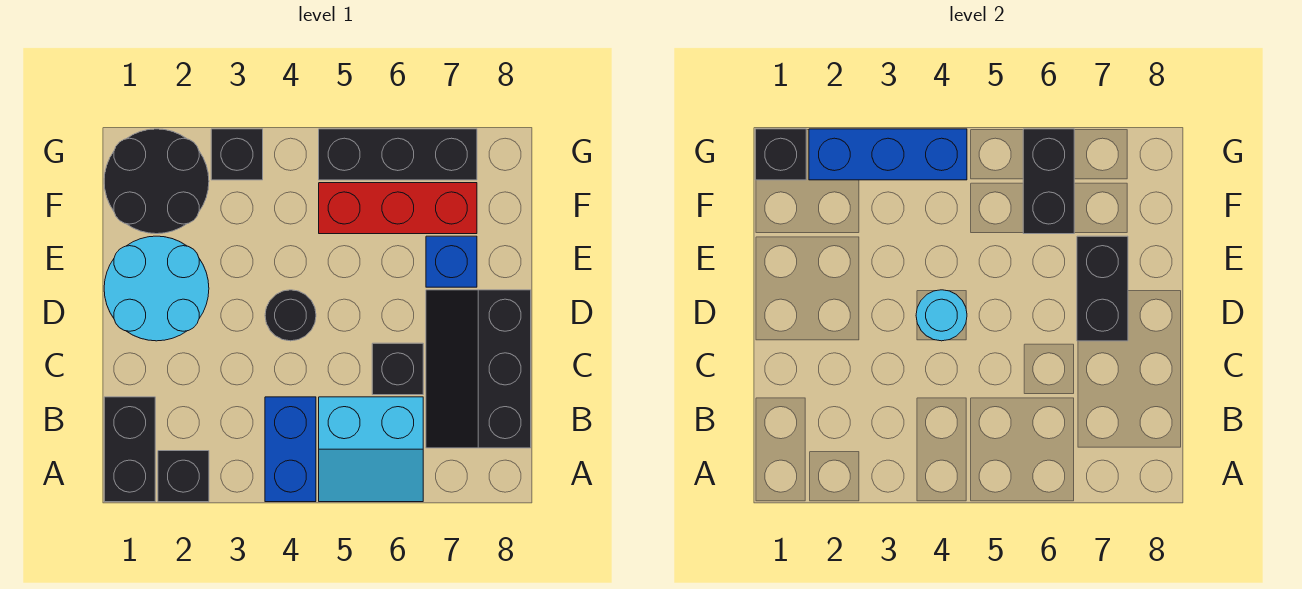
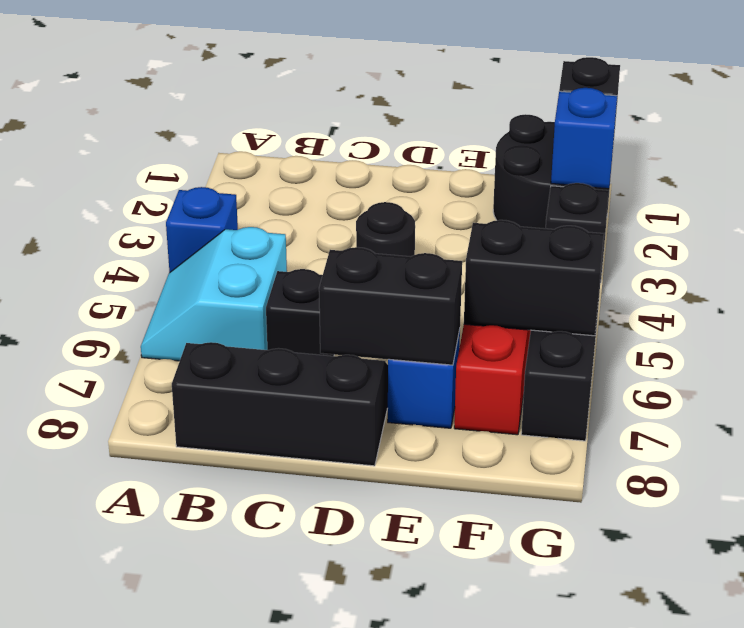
black 1x2 brick [104,397,155,502] -> none
black 1x1 brick [158,451,209,502] -> none
blue 1x2 brick [265,397,316,502] -> blue 1x1 brick [166,187,238,272]
cyan 2x2 round brick [104,236,209,341] -> none
cyan 1x1 round brick [916,290,967,341] -> none
blue 1x3 brick [809,129,967,180] -> blue 1x1 brick [551,88,617,188]

